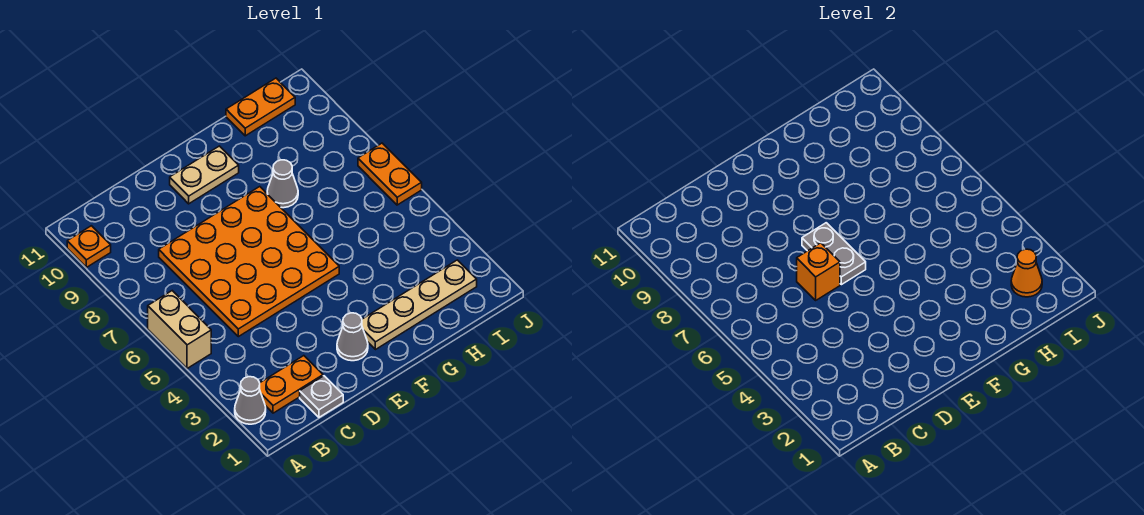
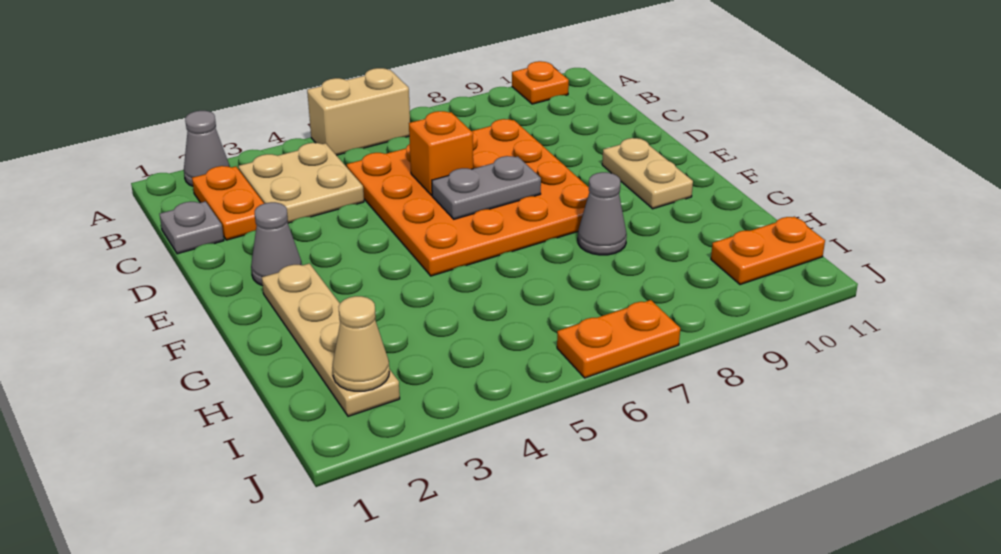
none -> tan 2x2 plate [238,143,364,223]
orange 1x2 plate [226,78,295,136] -> orange 1x2 plate turned to [711,217,825,285]
orange 1x1 cone [1011,249,1042,297] -> tan 1x1 cone [332,296,389,391]

